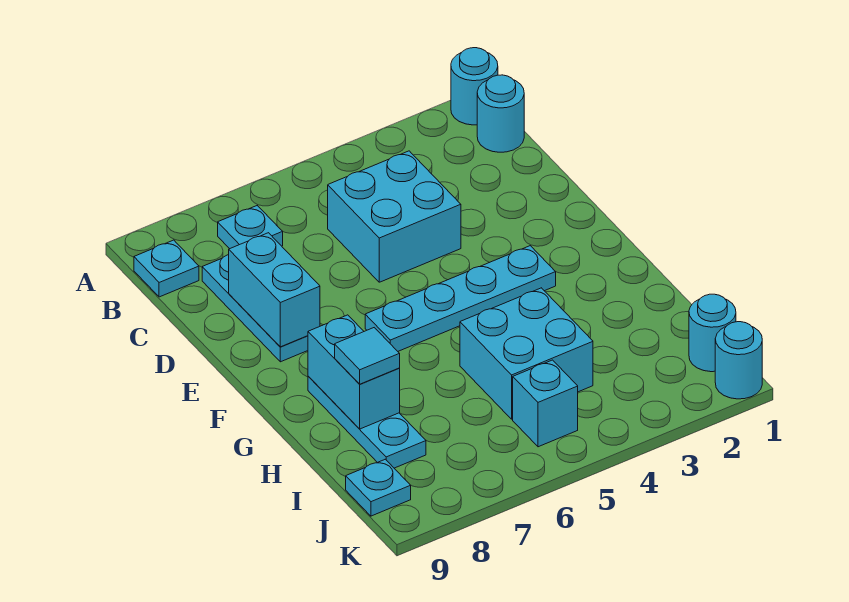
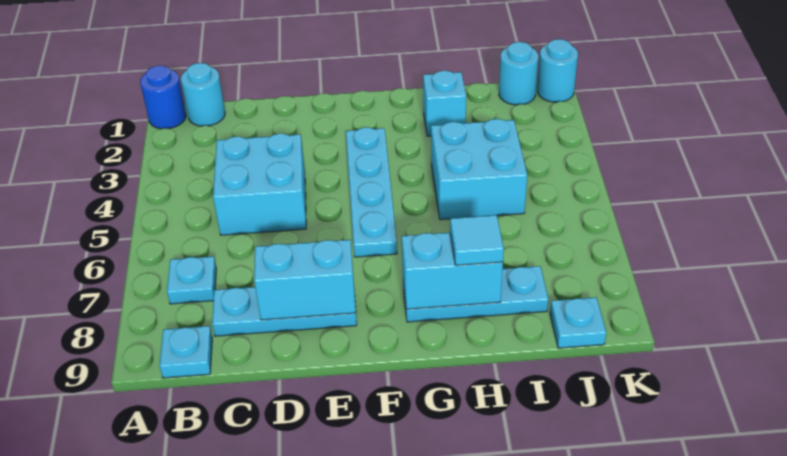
cyan 1x1 round brick [451,48,498,125] -> blue 1x1 round brick [140,66,186,129]
cyan 1x1 brick [513,360,578,447] -> cyan 1x1 brick moved to [423,71,466,136]

